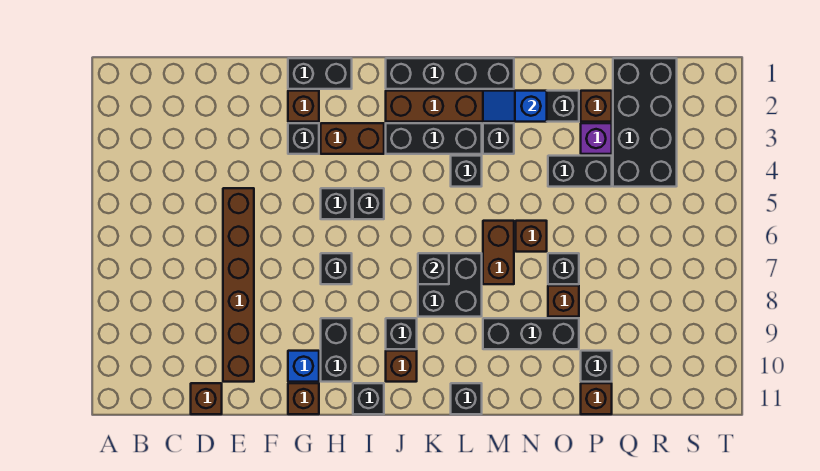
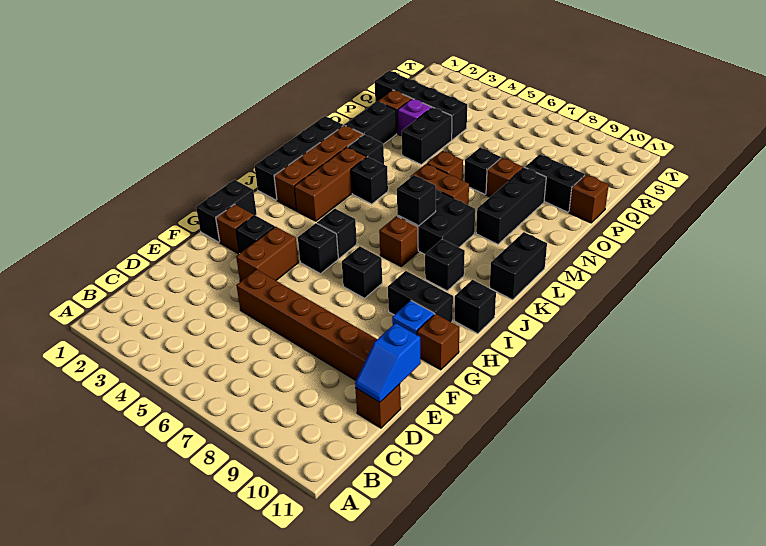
brown 1x2 brick [321,123,384,154] -> brown 1x2 brick moved to [236,227,298,282]
black 1x3 brick [386,123,482,154] -> brown 1x3 brick [294,147,366,221]
brown 1x1 brick [386,351,417,382] -> brown 1x1 brick moved to [379,216,418,266]
black 1x1 brick [451,383,482,414] -> black 1x2 brick [490,232,547,300]
blue 1x2 slope [483,91,547,122] -> blue 1x2 slope moved to [355,323,421,402]
black 1x1 brick [581,351,612,382] -> black 1x2 brick [525,154,585,212]
black 2x4 brick [613,58,677,187] -> black 1x4 brick [375,71,467,140]

